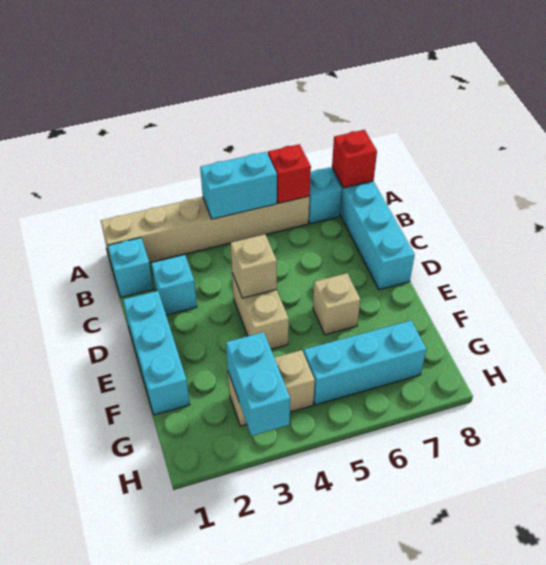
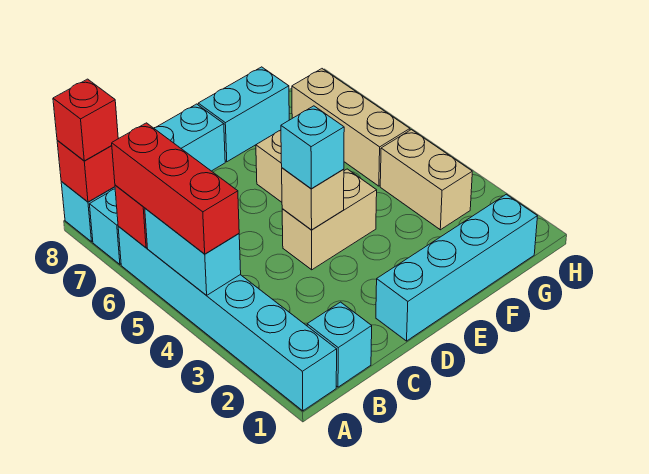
tan 1x6 brick [101,196,310,269] -> cyan 1x6 brick [118,226,337,411]
none -> red 1x3 brick [112,123,239,254]
none -> red 1x1 brick [53,79,118,161]
cyan 1x1 brick [151,255,197,315] -> cyan 1x1 brick moved to [281,106,344,189]
cyan 1x3 brick [123,291,190,415] -> cyan 1x4 brick [376,194,537,341]
cyan 1x2 brick [226,332,290,436] -> cyan 1x2 brick moved to [198,67,289,162]
cyan 1x3 brick [304,321,426,405] -> tan 1x3 brick [292,69,410,186]

